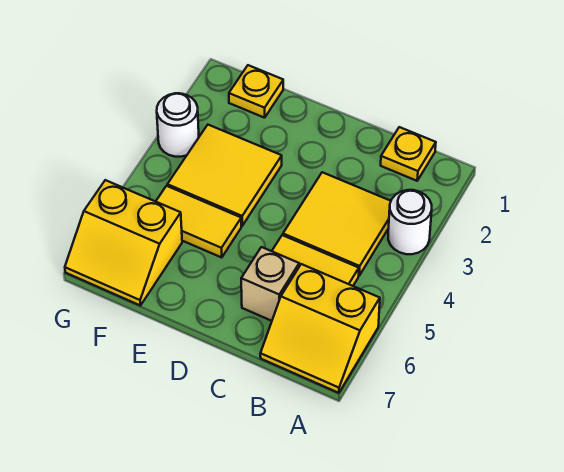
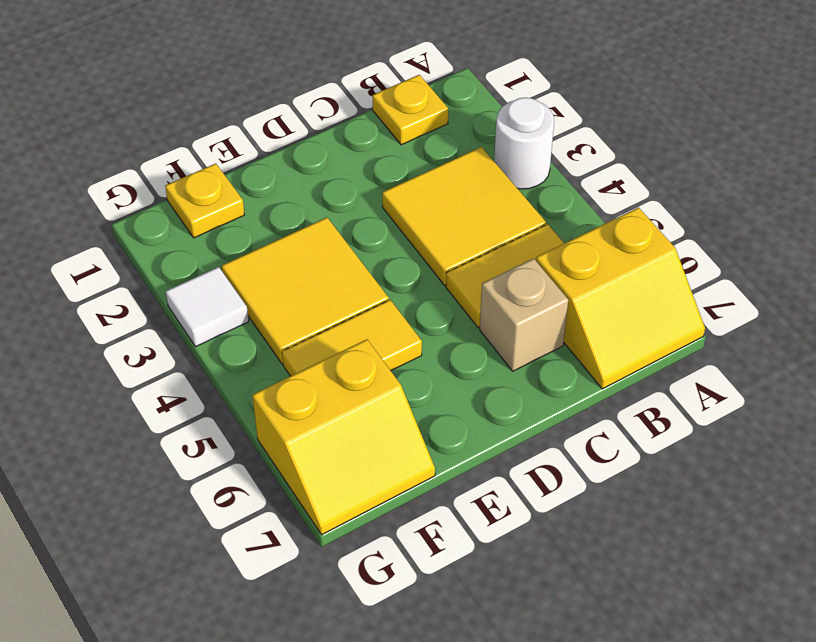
white 1x1 round brick [157,93,199,157] -> white 1x1 tile [166,267,249,347]

